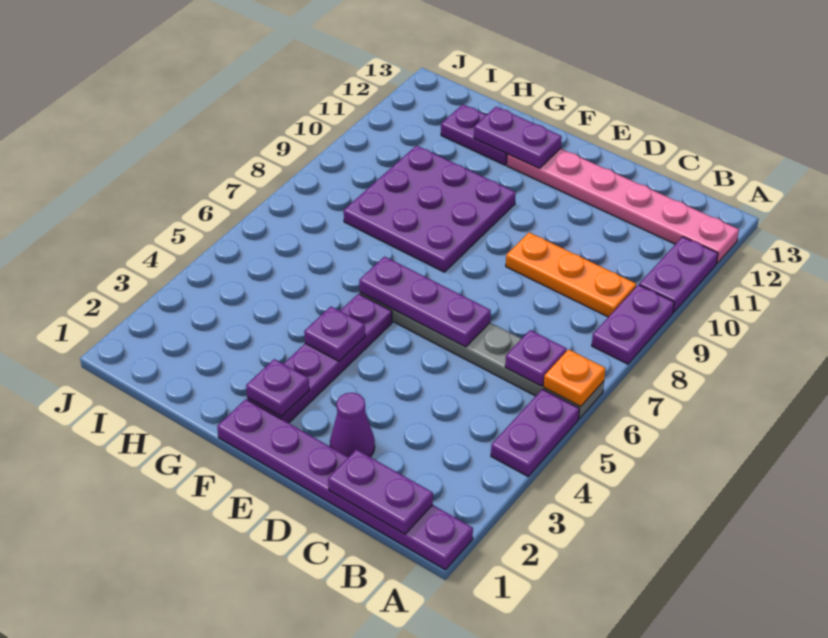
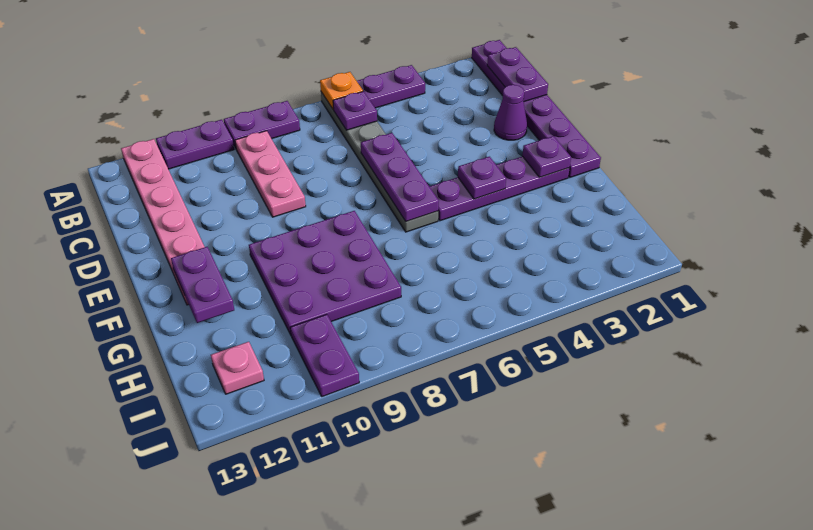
orange 1x3 plate [506,232,636,317] -> pink 1x3 plate [235,131,306,217]
purple 1x2 plate [441,104,507,165] -> purple 1x2 plate moved to [290,314,359,397]
none -> pink 1x1 plate [211,342,264,394]

